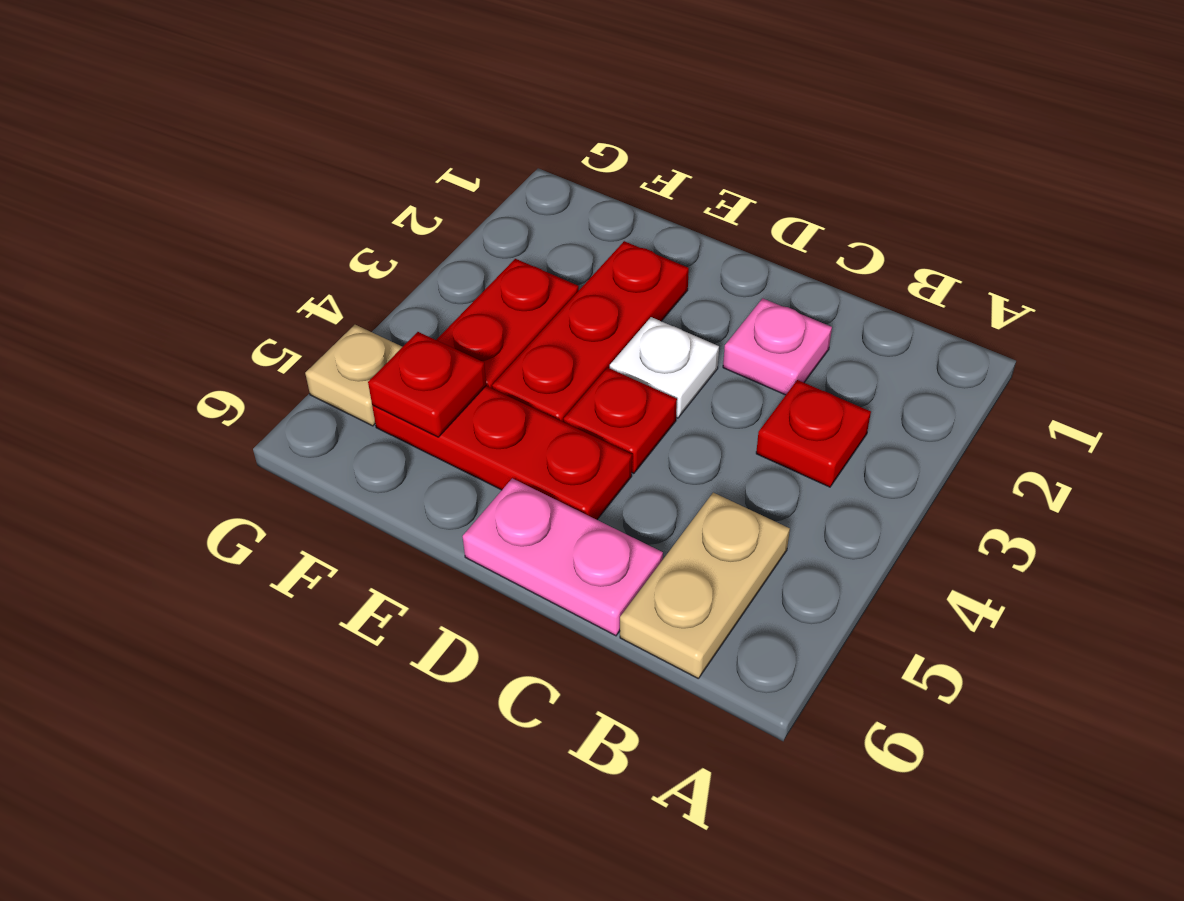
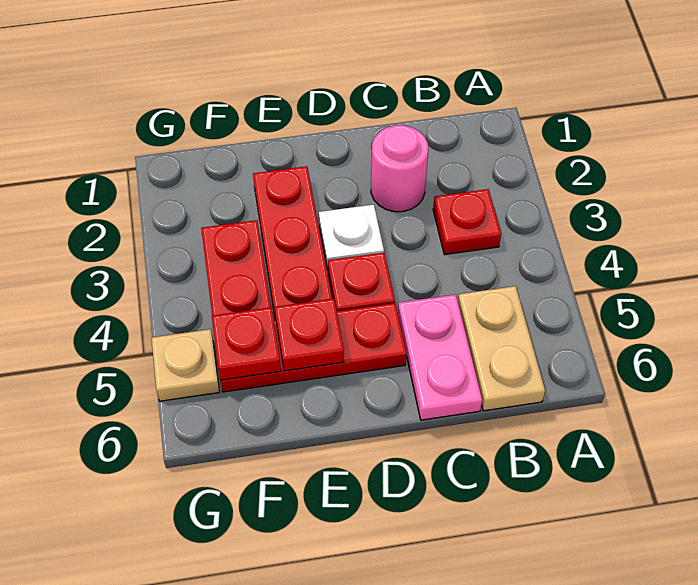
pink 1x1 plate [723,298,832,395] -> pink 1x1 round brick [371,125,428,212]
pink 1x2 plate [463,478,663,636] -> pink 1x2 plate turned to [398,294,482,420]
none -> red 1x1 plate [275,299,344,371]

